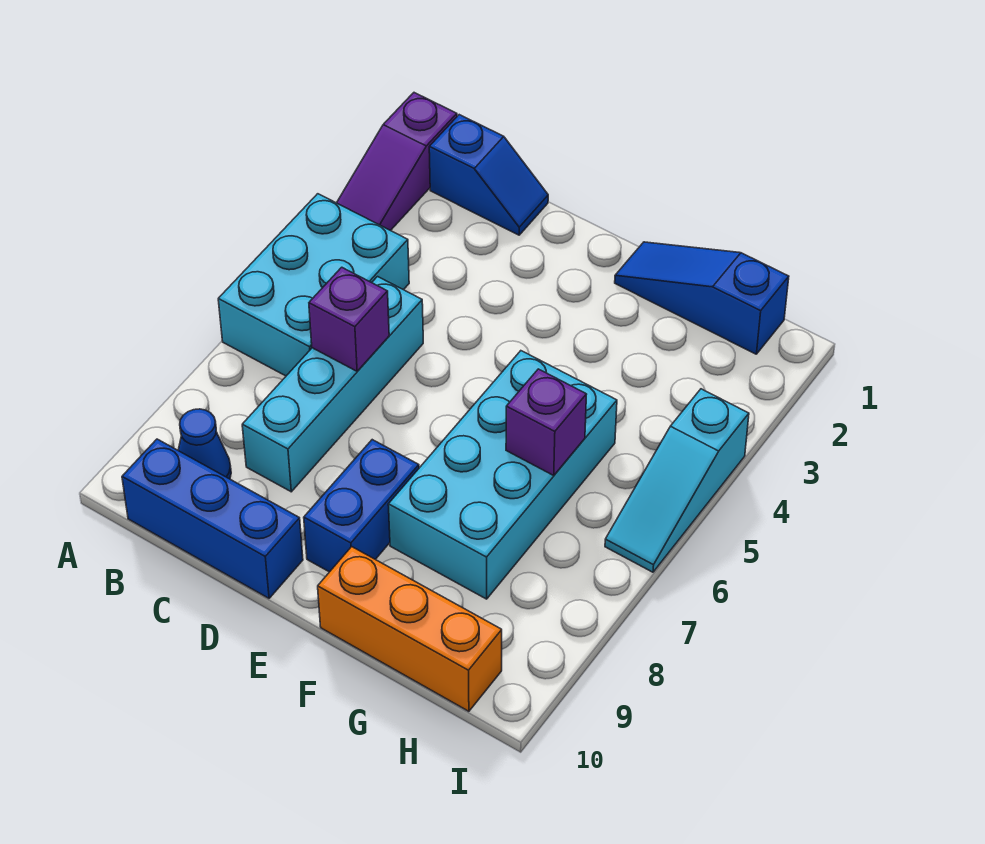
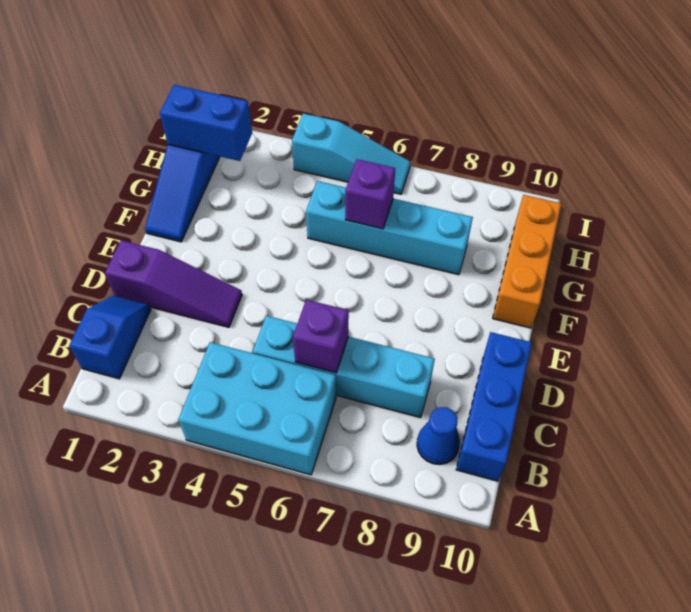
purple 1x3 slope [337,93,457,231] -> purple 1x3 slope moved to [105,240,242,327]
blue 1x2 brick [304,440,419,572] -> blue 1x2 brick moved to [160,85,252,161]
cyan 2x4 brick [388,351,617,599] -> cyan 1x4 brick [306,181,473,275]

